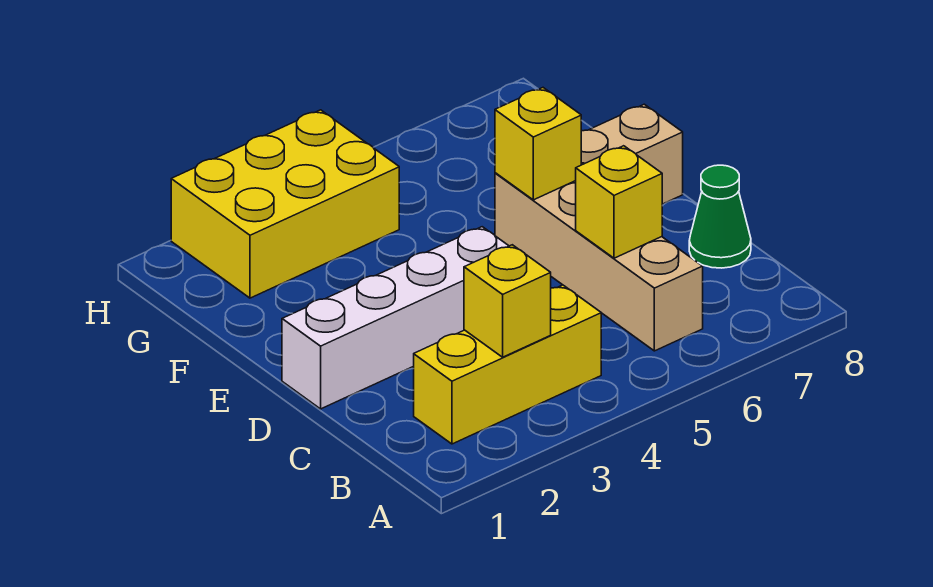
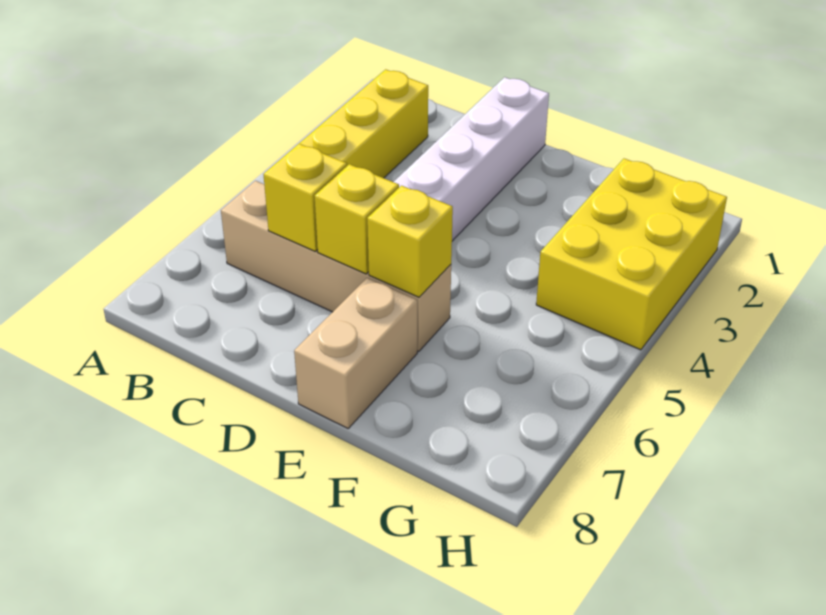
yellow 1x1 brick [464,245,551,357] -> yellow 1x1 brick moved to [315,164,399,274]
green 1x1 cone [689,165,751,268] -> none

